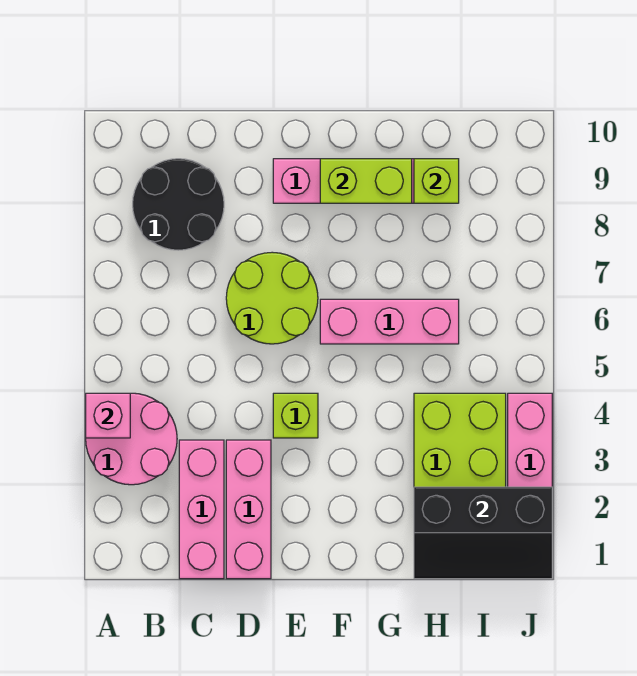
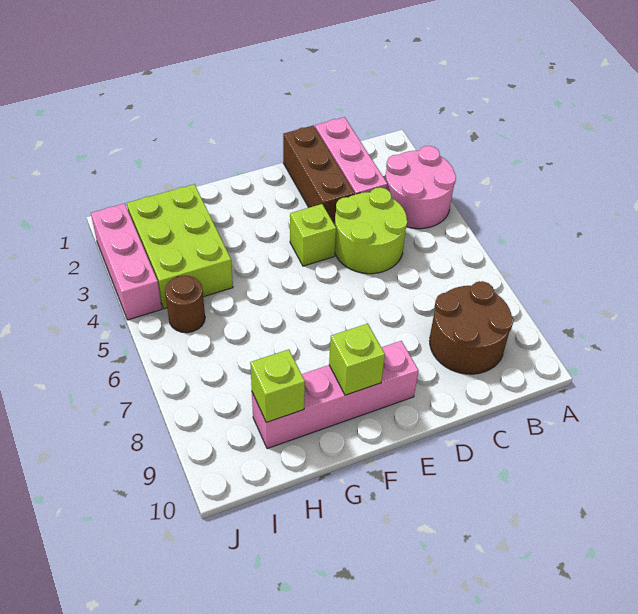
pink 1x1 brick [86,393,130,438] -> none
black 2x2 round brick [133,159,224,250] -> brown 2x2 round brick [429,281,514,374]
pink 1x3 brick [226,440,271,579] -> brown 1x3 brick [283,126,355,225]
lime 2x2 round brick [226,252,318,344] -> lime 2x2 round brick moved to [335,188,407,274]
pink 1x3 brick [320,299,459,344] -> none
lime 1x2 brick [320,159,412,203] -> lime 1x1 brick [329,323,385,395]
black 2x3 slope [414,487,552,579] -> none
none -> brown 1x1 round brick [165,276,205,333]

